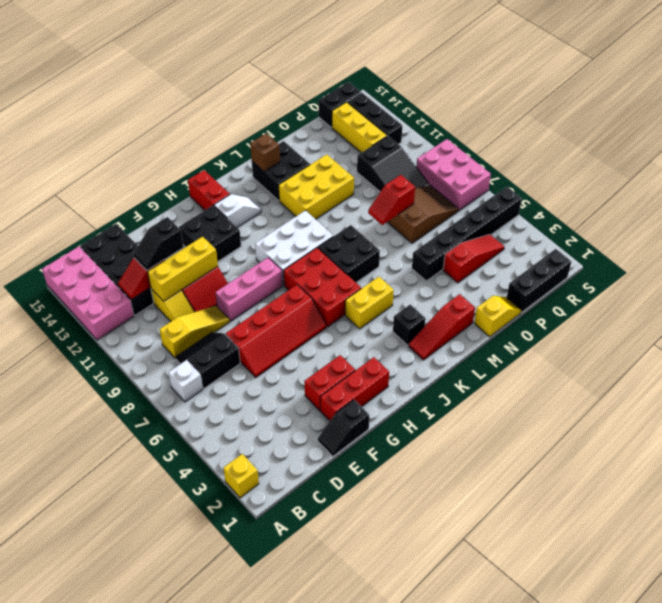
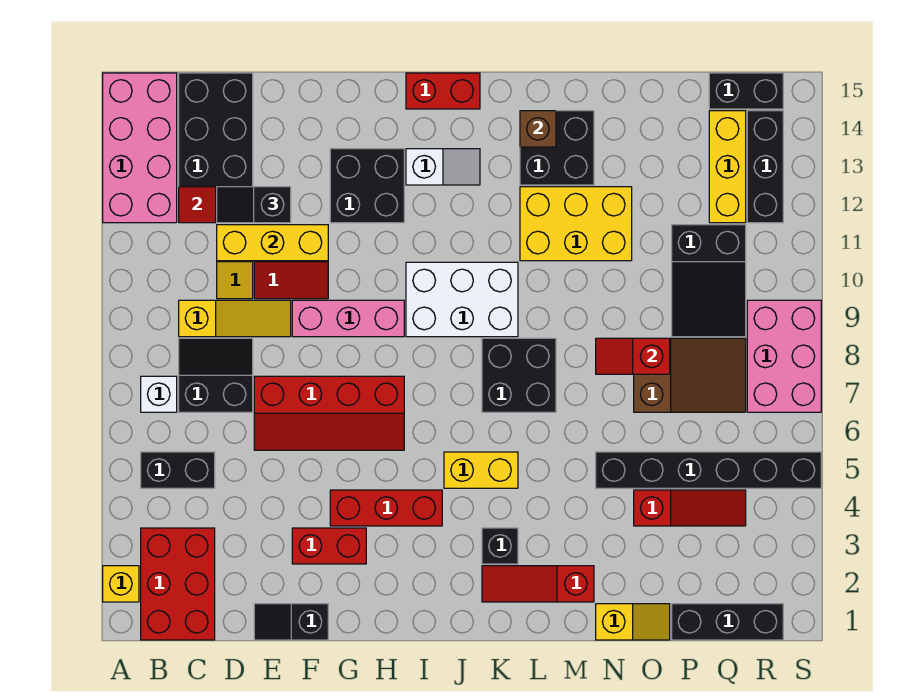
none -> black 1x2 brick [141,452,215,488]
red 1x3 brick [320,357,389,421] -> red 1x3 brick moved to [330,490,442,526]
red 2x3 brick [283,248,361,327] -> red 2x3 brick moved to [141,528,215,640]
red 1x2 brick [188,170,230,210] -> red 1x2 brick turned to [406,73,480,109]

